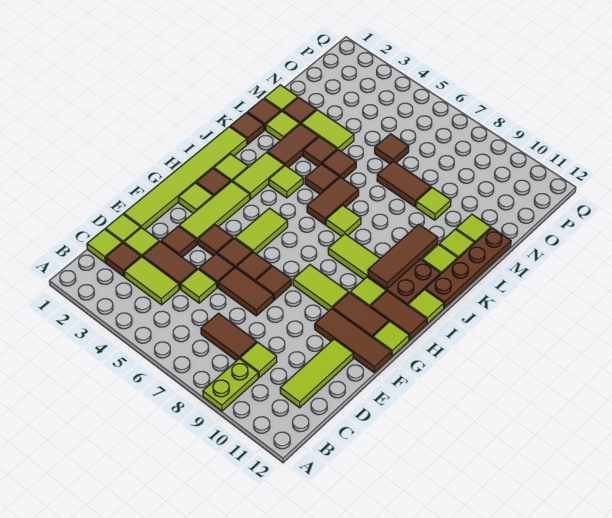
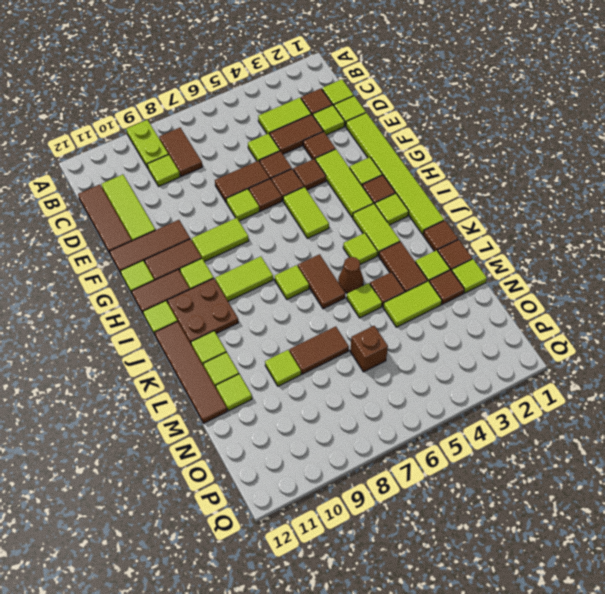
brown 1x2 tile [201,313,257,361] -> brown 1x2 tile turned to [159,128,202,177]
brown 1x1 tile [256,266,291,300] -> lime 1x1 tile [226,189,259,221]
brown 1x3 tile [368,224,438,289] -> brown 1x3 tile moved to [78,185,132,254]
brown 1x4 plate [425,228,511,308] -> brown 1x4 tile [155,321,227,423]
brown 1x1 tile [305,164,339,194] -> brown 1x1 cone [338,257,363,293]
brown 1x1 tile [322,150,356,179] -> lime 1x1 tile [347,283,382,318]
brown 1x1 tile [375,134,409,164] -> brown 1x1 brick [350,326,388,372]

